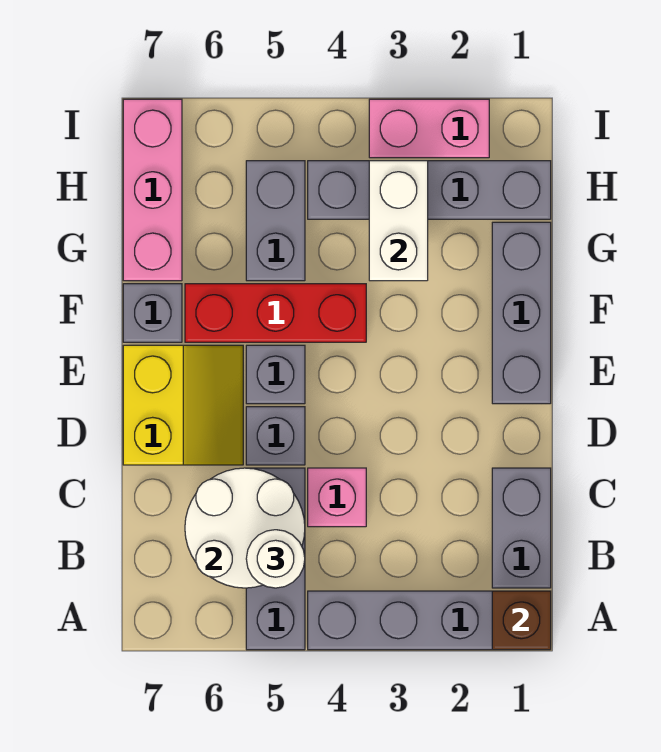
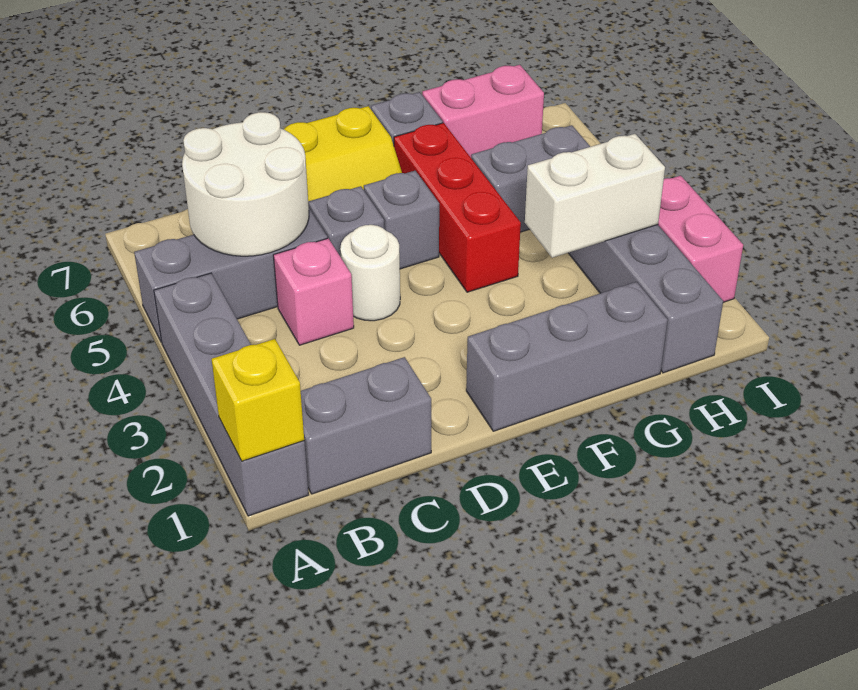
brown 1x1 brick [492,591,551,650] -> yellow 1x1 brick [212,339,304,461]
white 1x1 round brick [246,530,305,588] -> white 1x1 round brick moved to [340,225,400,321]
pink 1x3 brick [123,99,182,281] -> pink 1x2 brick [422,65,544,157]

